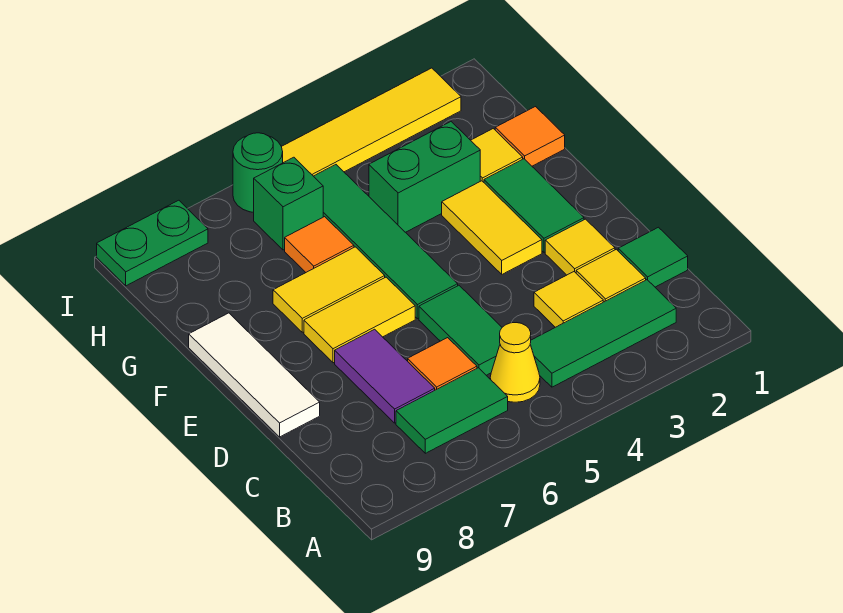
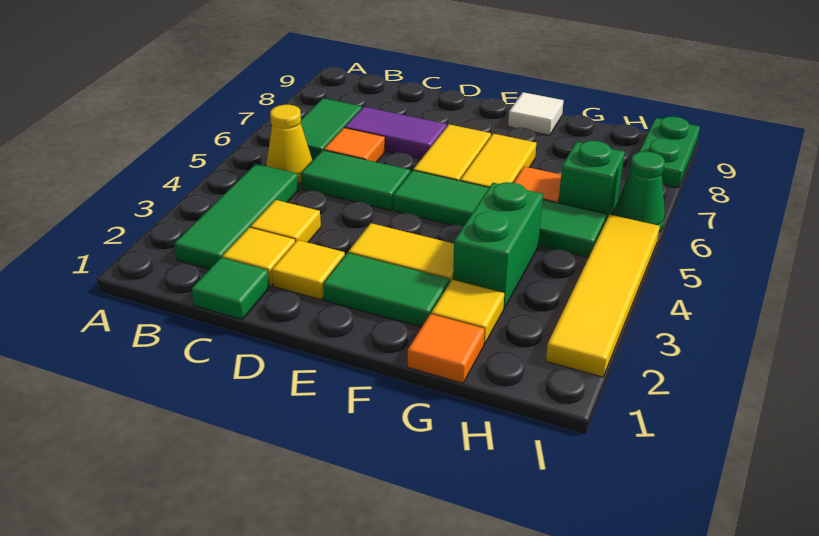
white 1x3 tile [189,313,320,437] -> white 1x1 tile [508,92,564,135]
green 1x1 round brick [233,133,283,212] -> green 1x1 cone [614,151,665,232]

